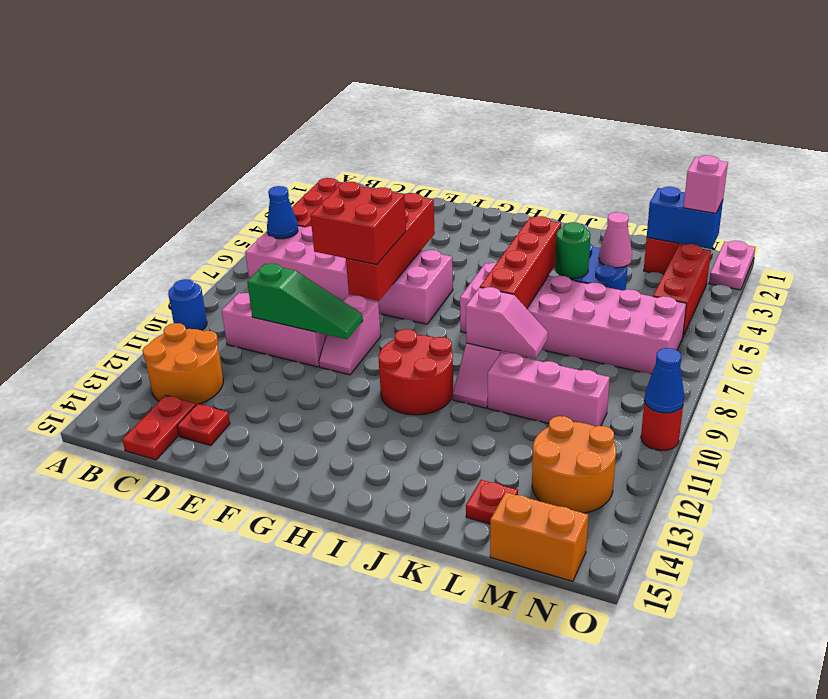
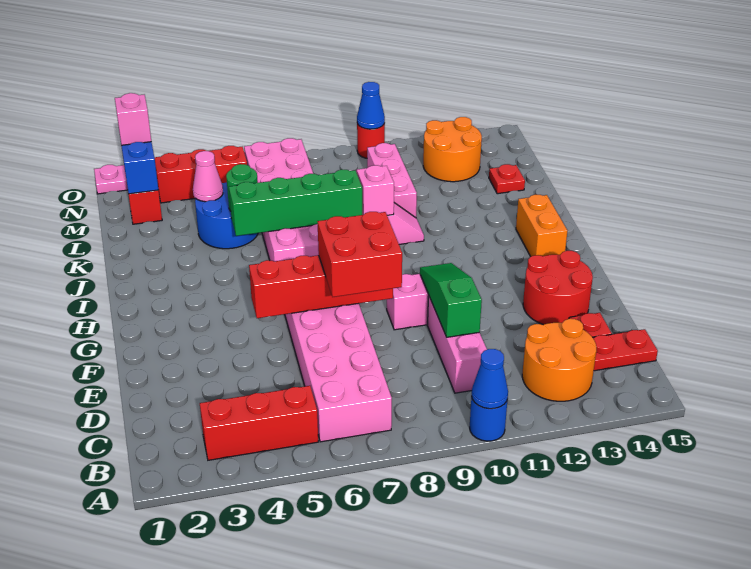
blue 1x1 cone [267,186,298,239] -> blue 1x1 cone moved to [472,349,508,409]
red 2x2 round brick [379,329,453,415] -> red 2x2 round brick moved to [523,251,593,325]
red 1x4 brick [480,216,561,309] -> green 1x4 brick [229,169,362,236]
orange 1x2 brick [490,492,588,581] -> orange 1x2 brick moved to [516,195,567,257]

